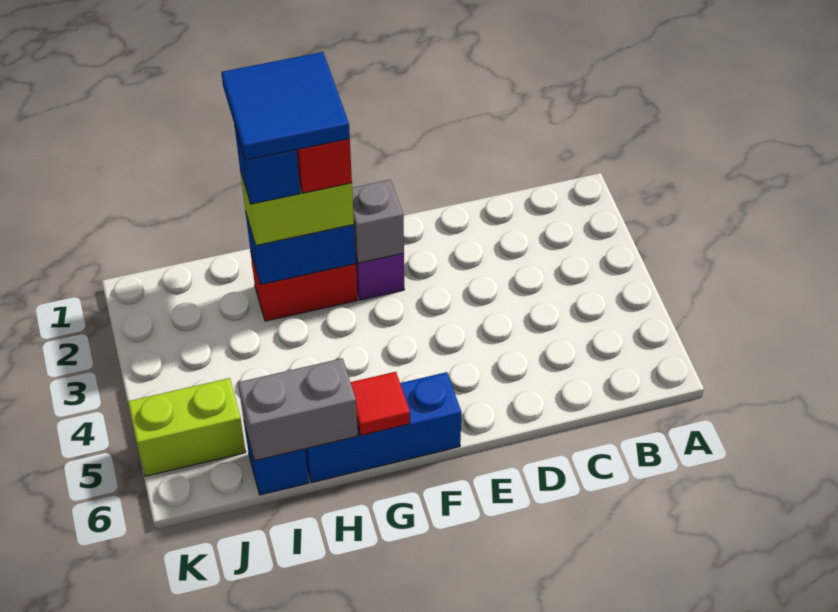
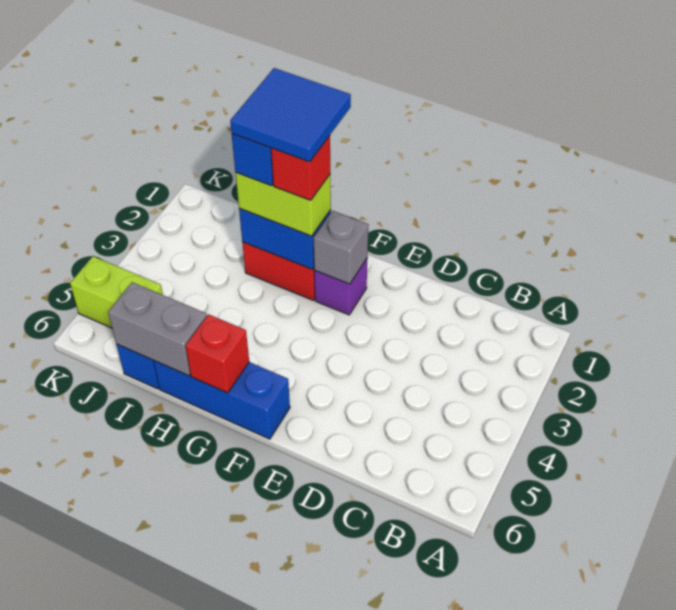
red 1x1 tile [351,372,410,435] -> red 1x1 brick [186,314,249,393]

